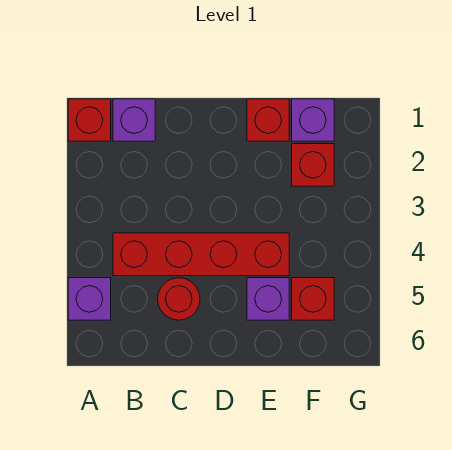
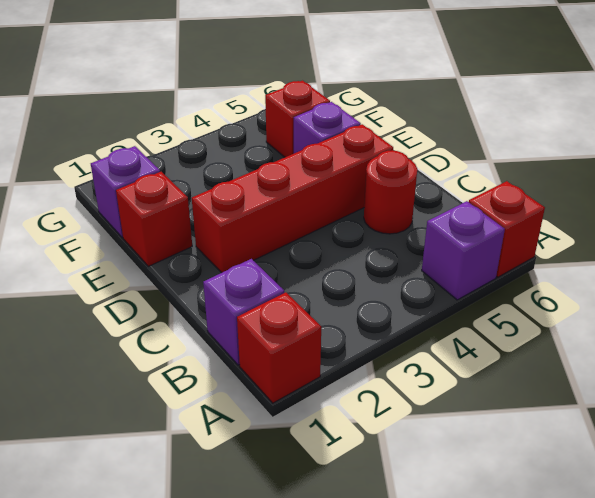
red 1x4 brick [113,233,289,276] -> red 1x4 brick turned to [192,124,393,273]
red 1x1 brick [292,144,334,186] -> red 1x1 brick moved to [469,181,545,277]

